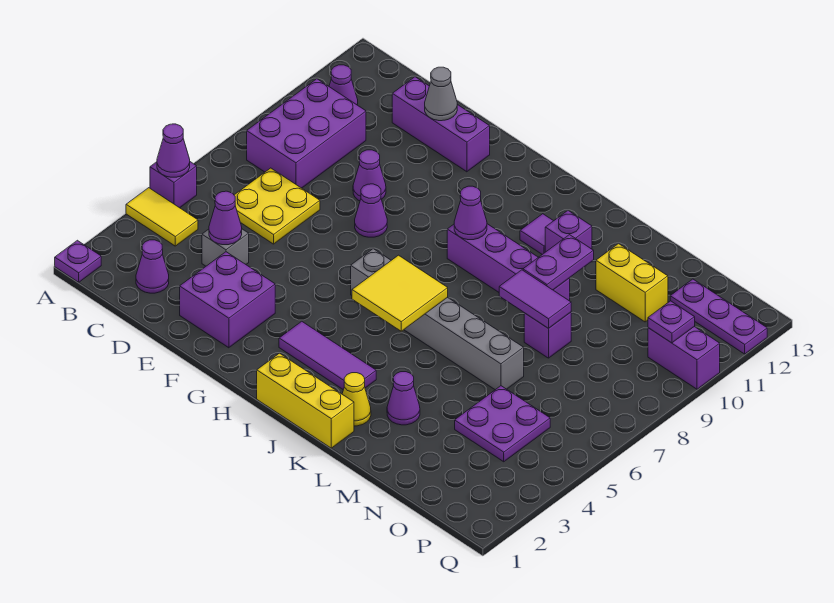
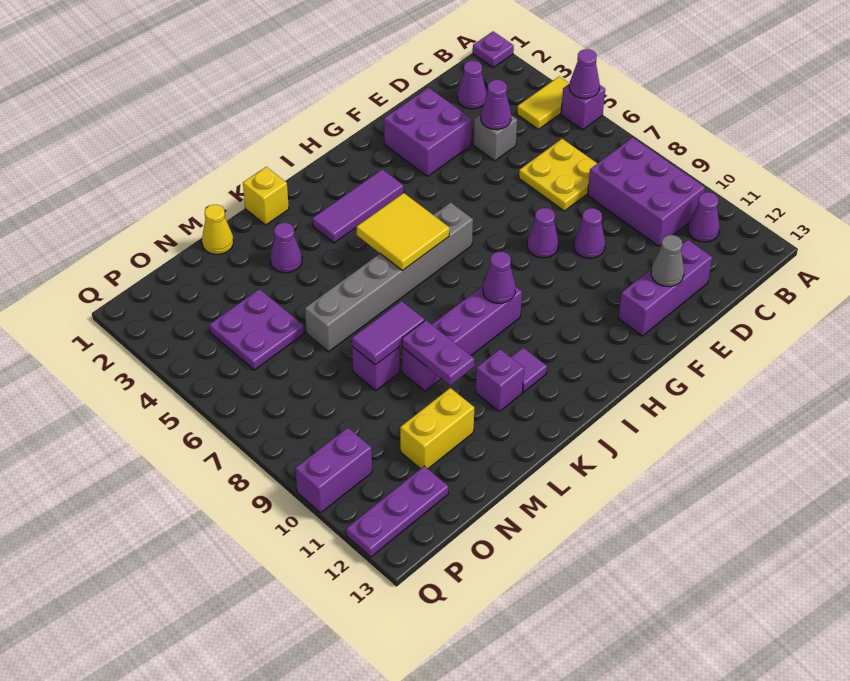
yellow 1x3 brick [257,353,354,448] -> yellow 1x1 brick [243,167,289,225]
yellow 1x1 cone [342,373,371,426] -> yellow 1x1 cone moved to [202,205,234,254]
purple 1x1 plate [648,301,695,343] -> none

